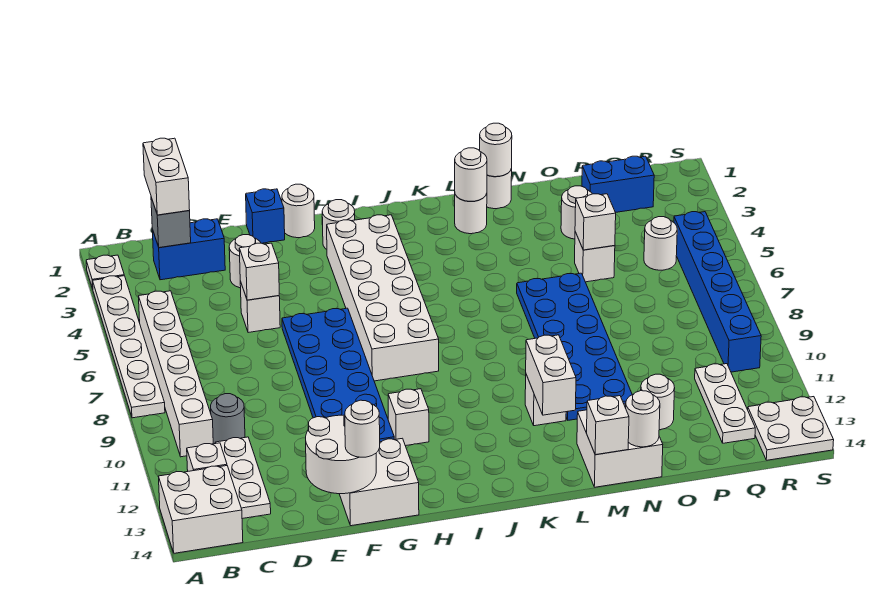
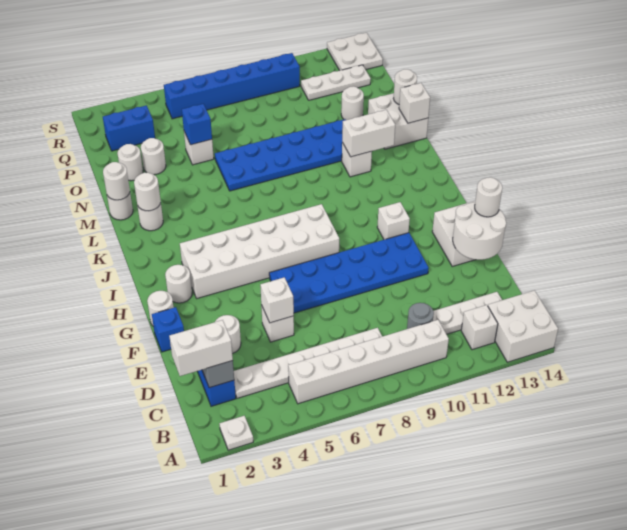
white 1x6 plate [93,276,165,418] -> white 1x6 plate moved to [234,328,382,398]
white 1x1 brick [575,194,616,250] -> blue 1x1 brick [182,104,212,145]
blue 1x2 brick [582,156,654,212] -> blue 1x2 brick turned to [103,106,155,151]
white 1x1 round brick [644,217,677,270] -> white 1x1 round brick moved to [117,144,143,181]

